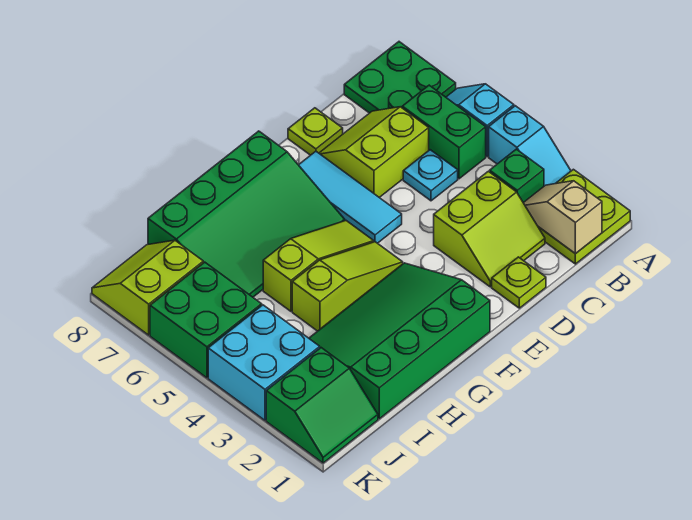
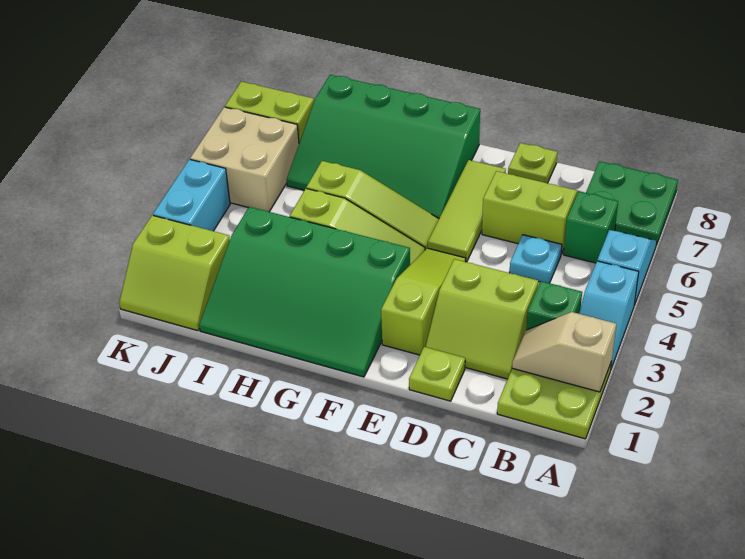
tan 1x2 slope [524,181,602,254] -> tan 1x2 slope turned to [512,312,616,392]
green 1x2 brick [402,85,486,179] -> green 1x1 brick [564,192,618,263]
none -> lime 1x3 slope [381,248,466,355]
cyan 1x3 tile [299,151,402,243] -> lime 1x3 tile [428,160,506,262]
green 3x4 slope [309,263,490,419] -> green 3x4 slope turned to [199,207,410,377]
green 2x2 slope [266,348,378,463] -> lime 2x2 slope [119,215,230,331]
cyan 2x2 brick [208,305,320,420] -> cyan 1x2 brick [153,159,230,231]
green 2x2 brick [150,262,262,378] -> tan 2x2 brick [190,107,299,212]

